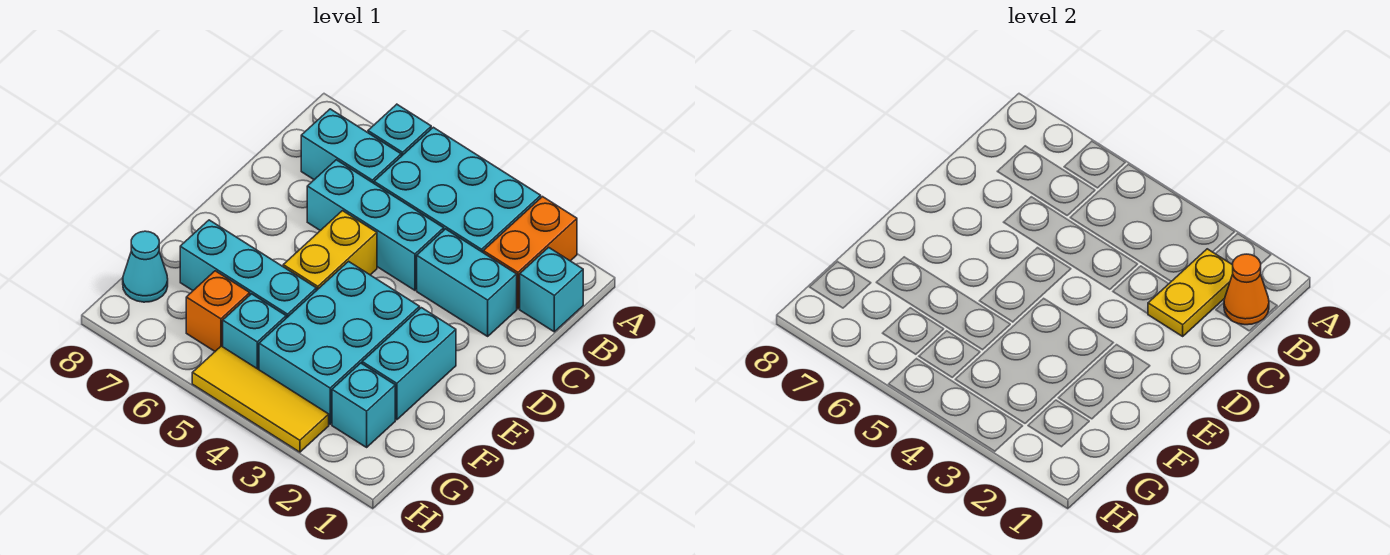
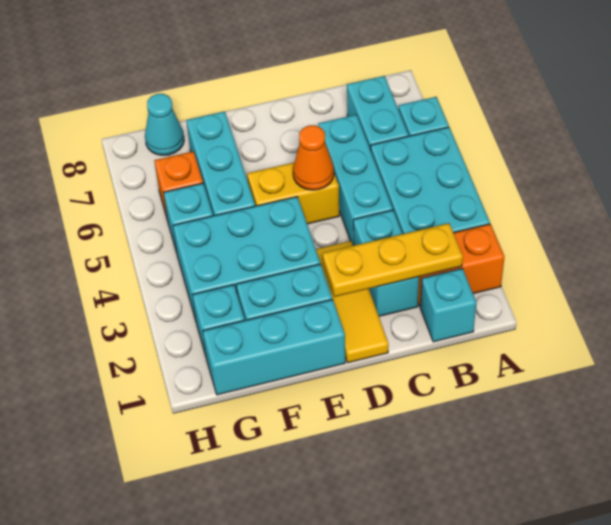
orange 1x1 cone [1224,254,1269,325] -> orange 1x1 cone moved to [293,125,334,190]
yellow 1x2 plate [1148,249,1233,336] -> yellow 1x3 plate [323,223,463,297]
none -> cyan 1x3 brick [203,299,345,395]
yellow 1x3 tile [192,346,329,452] -> yellow 1x3 tile moved to [316,241,389,363]

